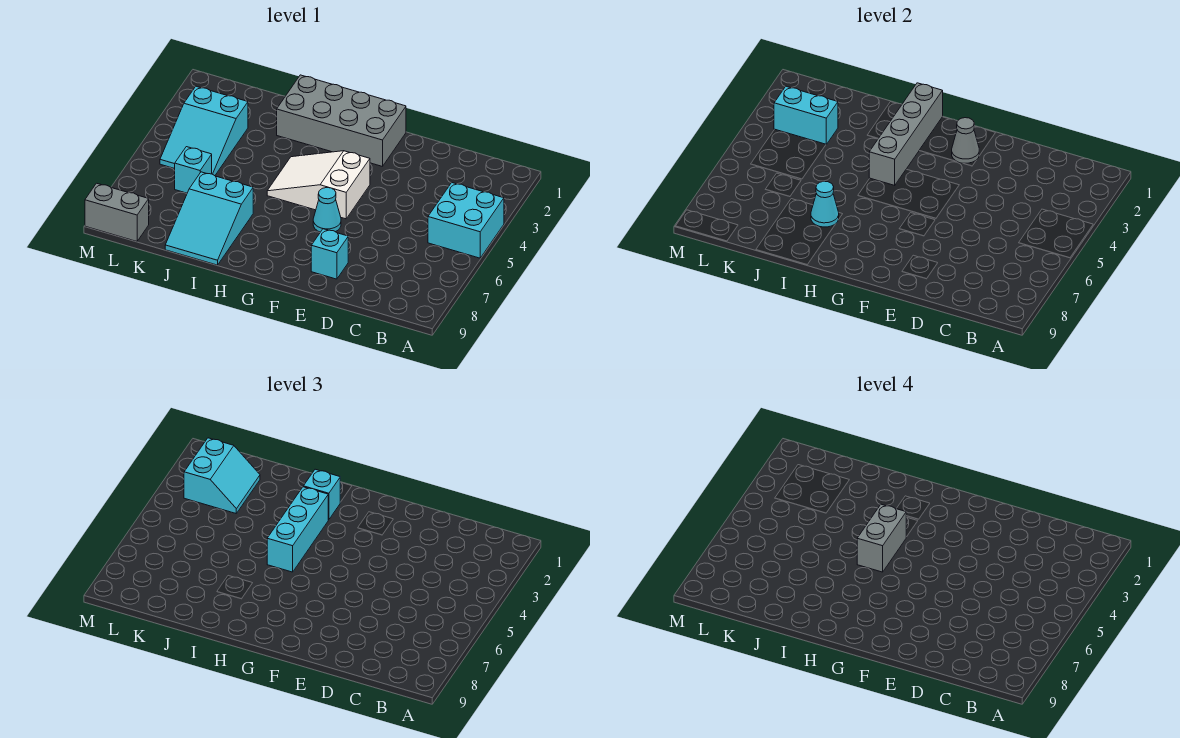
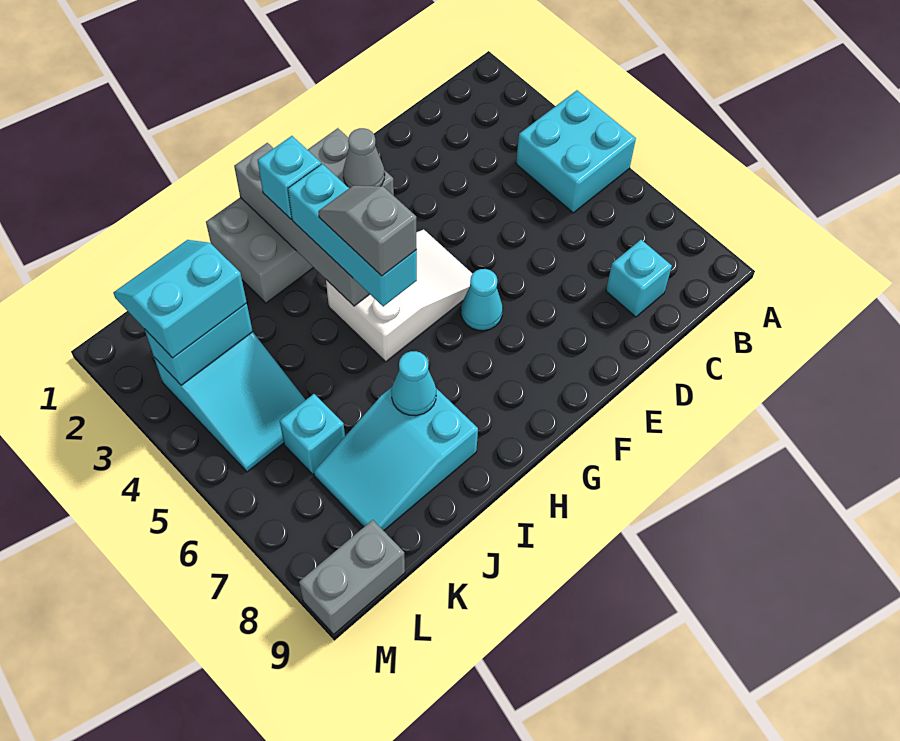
cyan 1x1 brick [311,229,348,279] -> cyan 1x1 brick moved to [606,240,672,317]
white 2x3 slope [267,151,370,219] -> white 2x3 slope turned to [326,229,472,362]
grey 1x2 brick [857,504,906,572] -> grey 1x2 slope [318,186,417,276]
cyan 2x3 slope [165,172,253,265] -> cyan 2x3 slope turned to [314,387,478,531]
cyan 2x2 slope [184,438,260,513] -> cyan 2x2 slope turned to [114,240,247,358]

